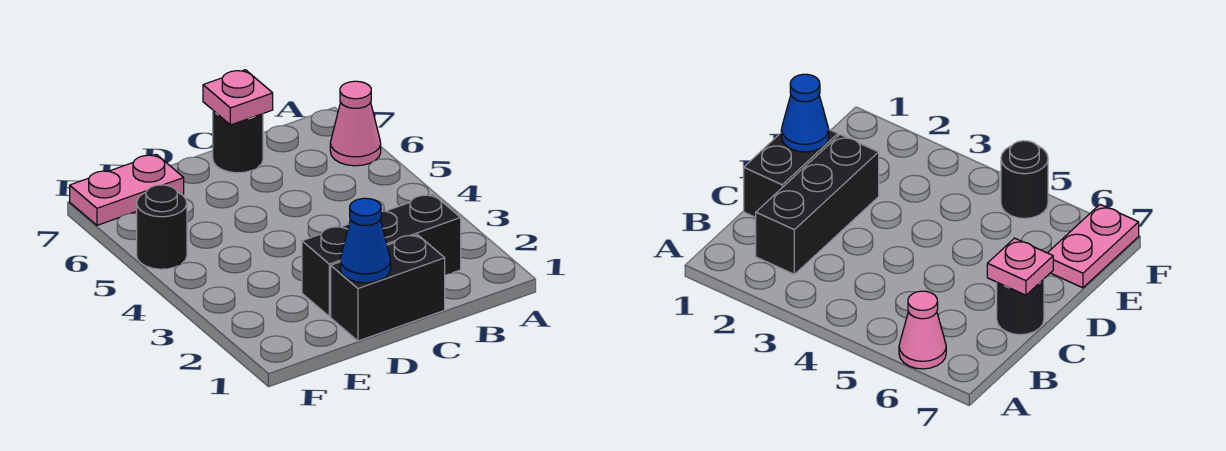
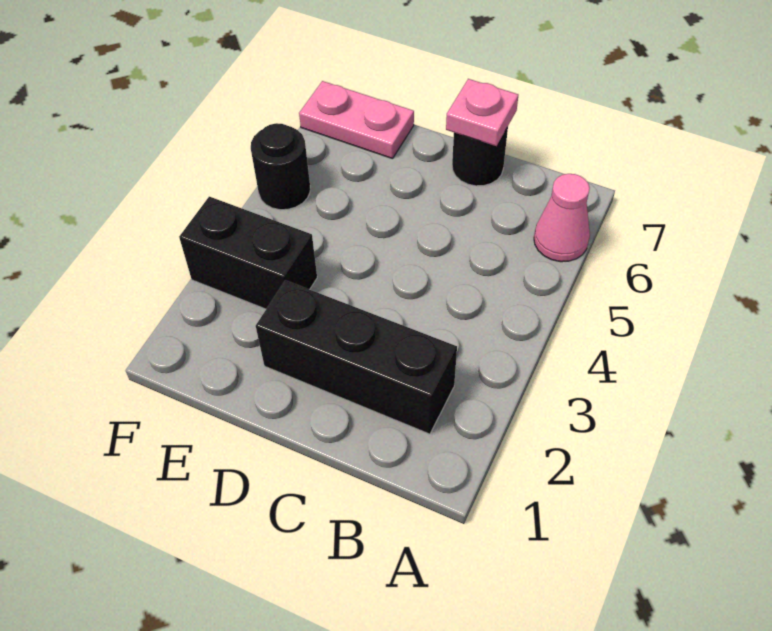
black 1x2 brick [331,235,445,341] -> black 1x2 brick moved to [179,197,317,309]
blue 1x1 cone [340,198,391,283] -> none

